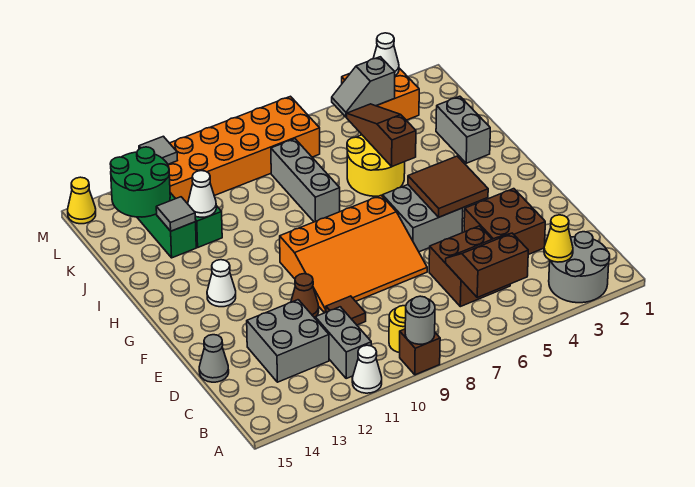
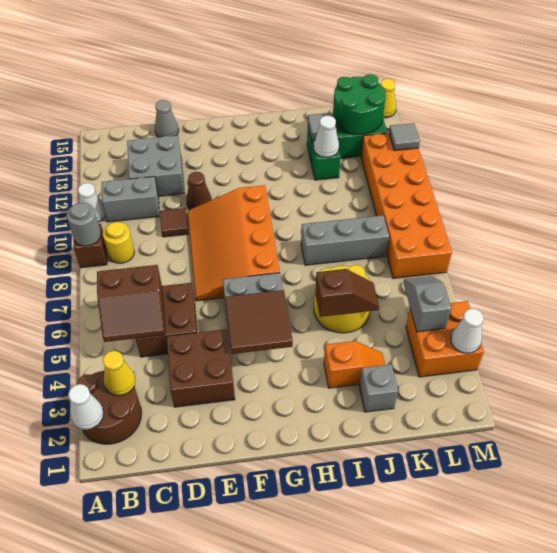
grey 2x2 round brick [549,232,610,303] -> brown 2x2 round brick [77,371,142,444]
brown 2x2 slope [446,233,528,297] -> brown 2x2 slope turned to [97,265,165,342]
white 1x1 cone [207,260,236,307] -> white 1x1 cone moved to [68,384,104,429]
grey 1x2 brick [436,96,490,163] -> grey 1x1 brick [359,364,398,412]
none -> orange 1x2 slope [324,341,385,388]
brown 1x3 slope [347,104,416,166] -> brown 1x2 slope [315,269,379,317]

